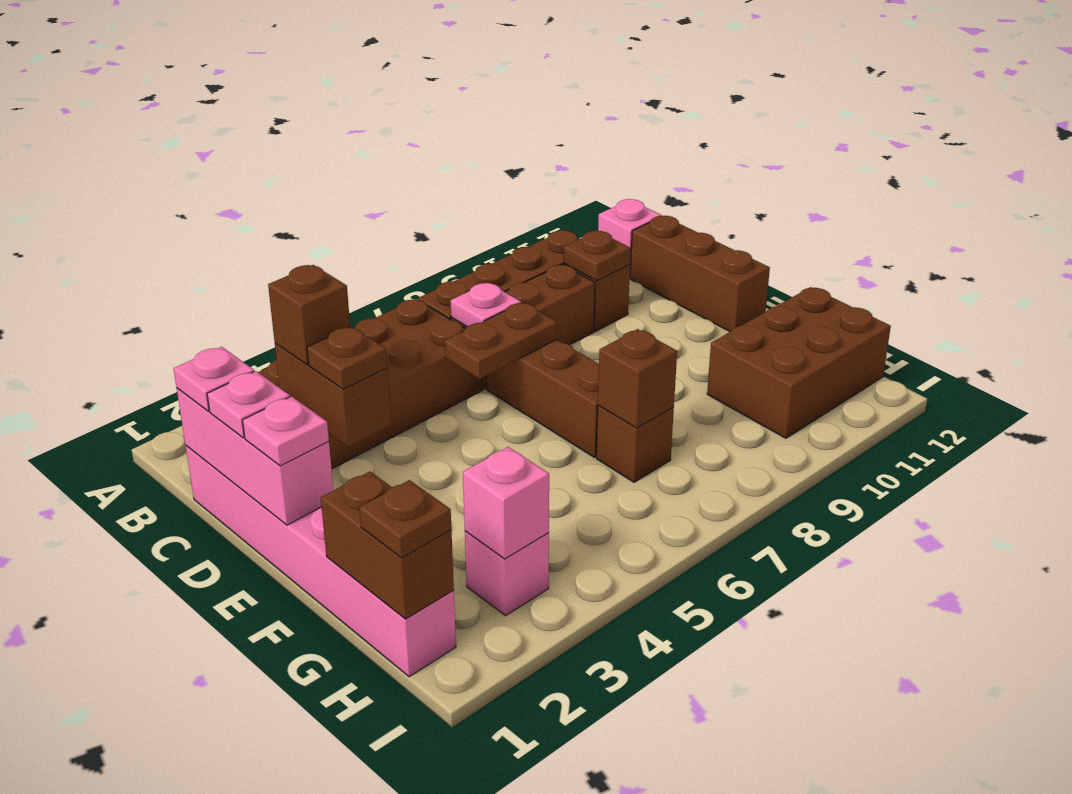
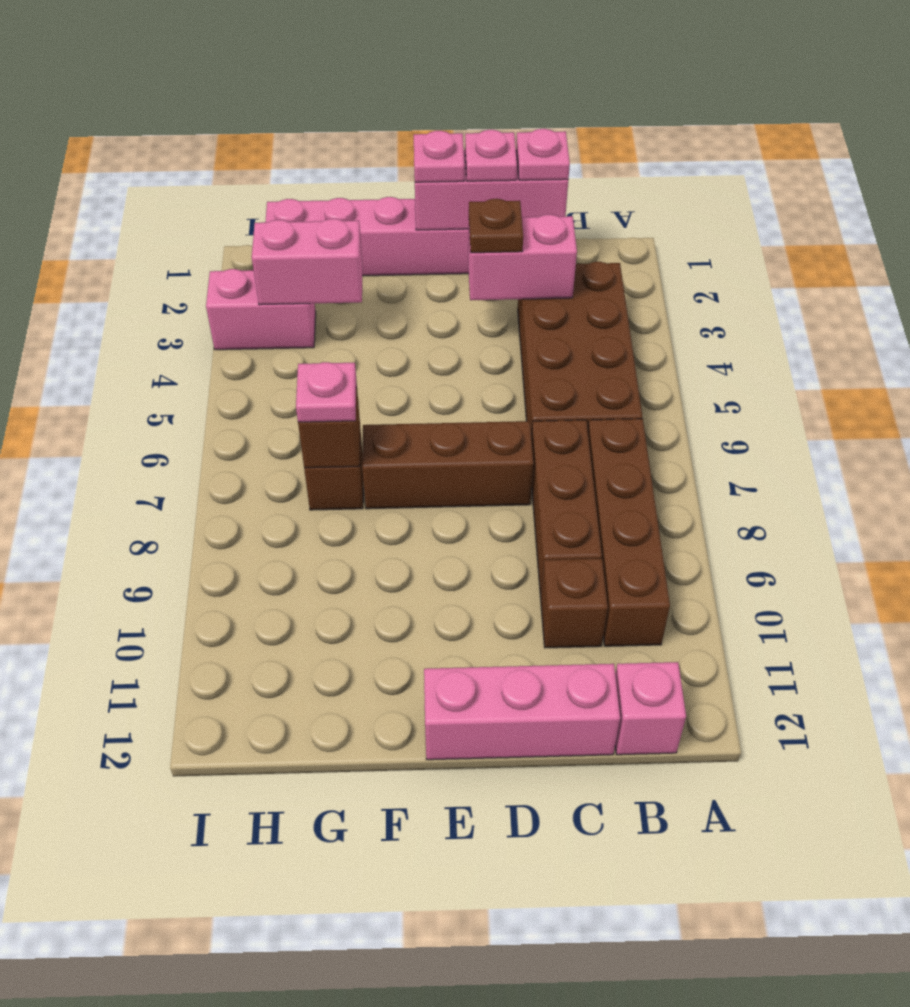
brown 1x2 brick [275,343,391,447] -> pink 1x2 brick [468,215,577,300]
brown 1x1 brick [268,265,350,365] -> none
pink 1x1 plate [451,283,521,327] -> pink 1x1 plate moved to [296,362,356,422]
brown 1x1 plate [564,231,631,281] -> none
brown 1x3 brick [630,215,770,332] -> pink 1x3 brick [424,664,620,760]
brown 1x2 plate [445,302,557,379] -> none
brown 1x2 brick [321,471,454,619] -> none
brown 2x3 brick [707,287,891,438] -> none
brown 1x1 plate [359,480,451,558] -> none
pink 1x1 brick [465,531,549,616] -> pink 1x2 brick [206,269,316,350]
pink 1x1 brick [463,447,549,559] -> pink 1x2 brick [252,219,363,305]

